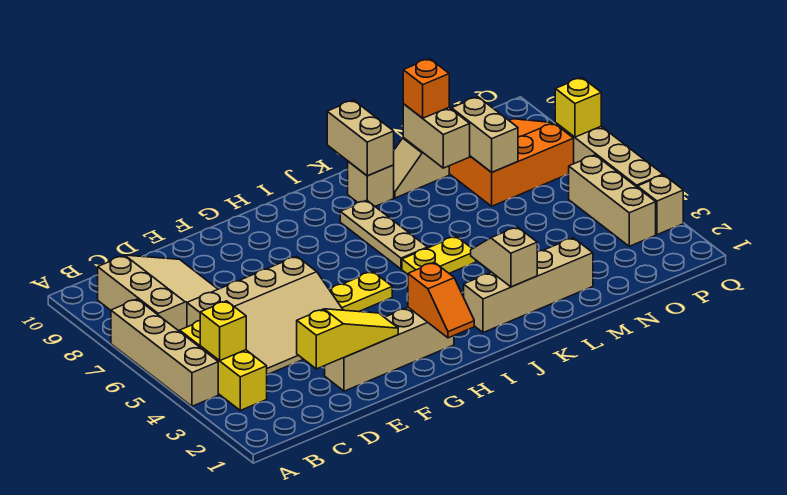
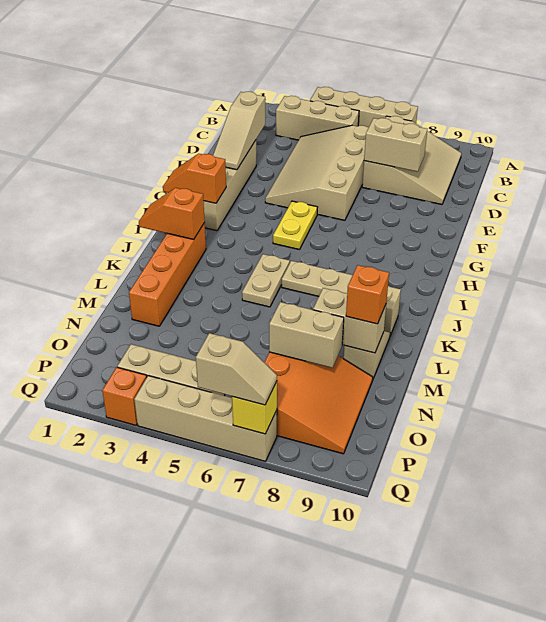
yellow 1x3 brick [180,321,267,410] -> tan 1x3 brick [276,96,359,140]
yellow 1x1 brick [200,301,246,361] -> none
tan 3x3 slope [98,255,218,331] -> tan 3x3 slope turned to [362,116,461,205]
yellow 1x3 slope [297,309,398,369] -> tan 1x3 slope [213,92,265,170]
none -> orange 1x2 slope [139,188,205,239]
tan 1x4 brick [464,238,593,333] -> orange 1x4 brick [129,223,206,326]
yellow 1x2 plate [402,236,476,274] -> tan 1x2 plate [242,254,290,307]
tan 1x2 slope [471,227,537,287] -> tan 1x2 slope moved to [196,333,277,405]
tan 1x2 brick [327,100,394,176] -> tan 1x2 brick moved to [364,118,427,172]
tan 1x1 brick [637,175,683,235] -> orange 1x1 brick [102,367,147,425]

